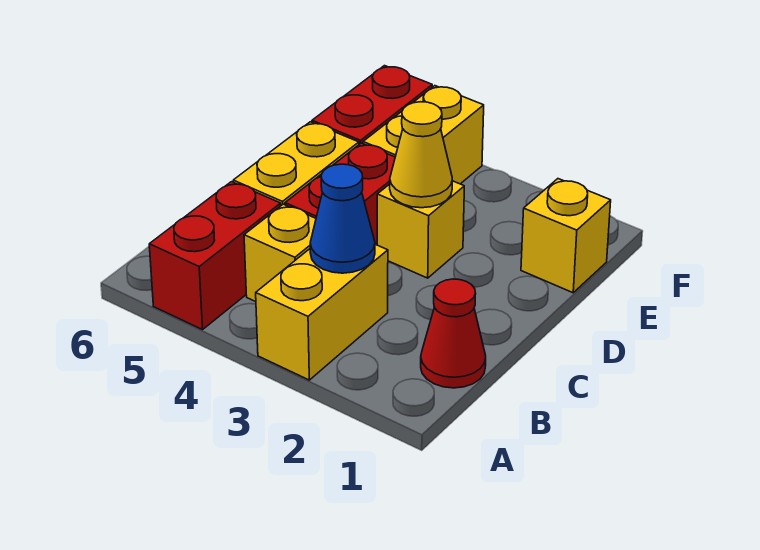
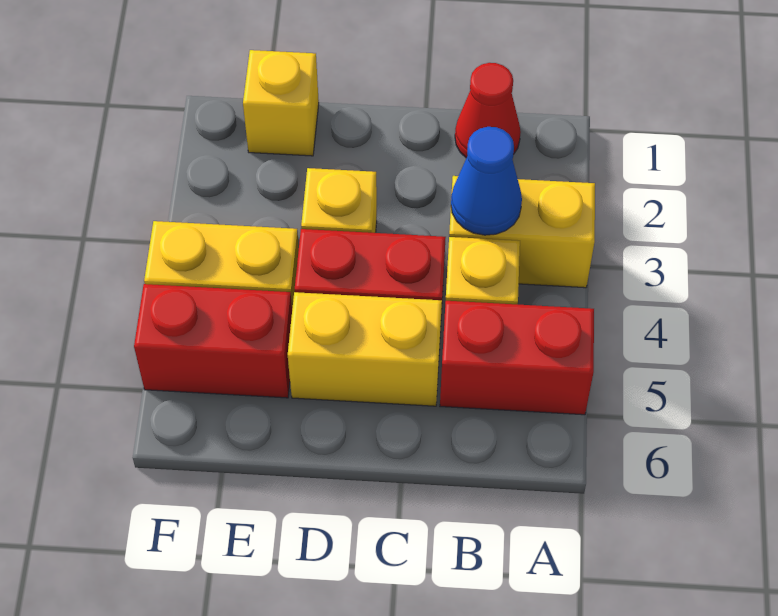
yellow 1x1 cone [390,102,452,208] -> none

